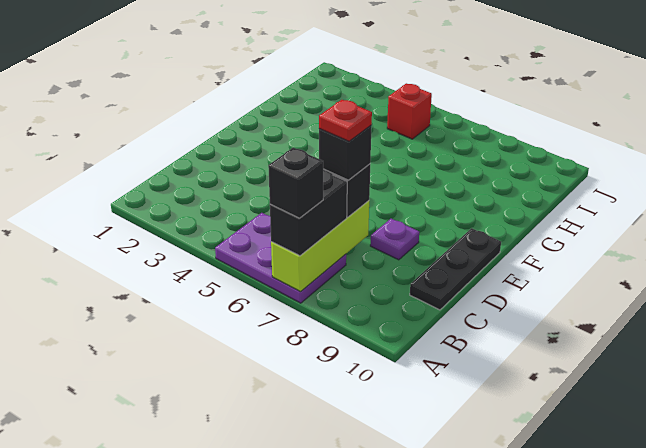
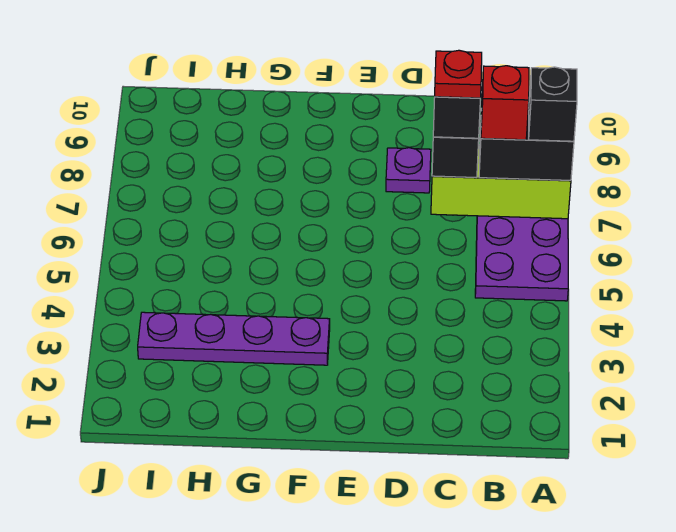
black 1x3 plate [410,228,501,310] -> none
none -> purple 1x4 plate [138,312,330,365]
red 1x1 brick [387,83,432,139] -> red 1x1 brick moved to [481,66,529,140]

